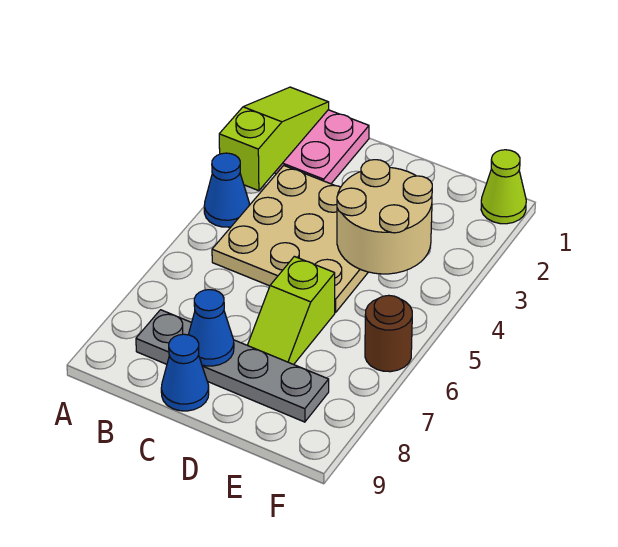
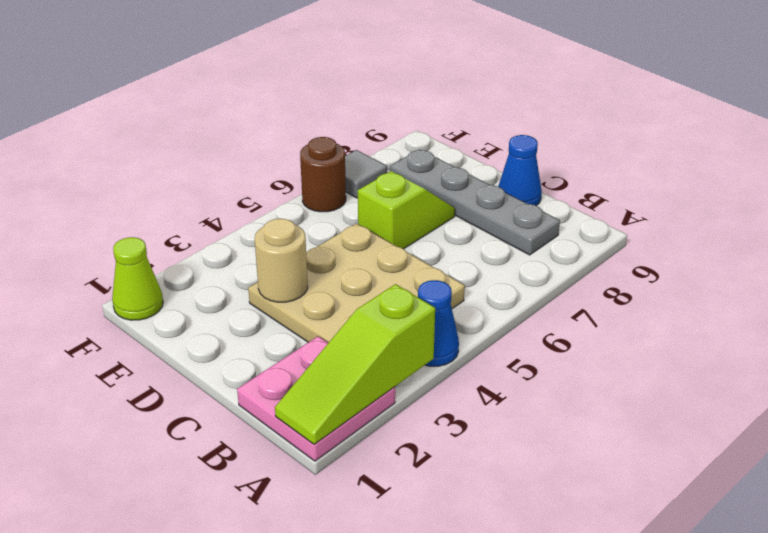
blue 1x1 cone [188,290,234,366] -> none
tan 2x2 round brick [337,160,432,274] -> tan 1x1 round brick [255,219,308,302]
none -> grey 1x1 tile [345,150,387,198]

